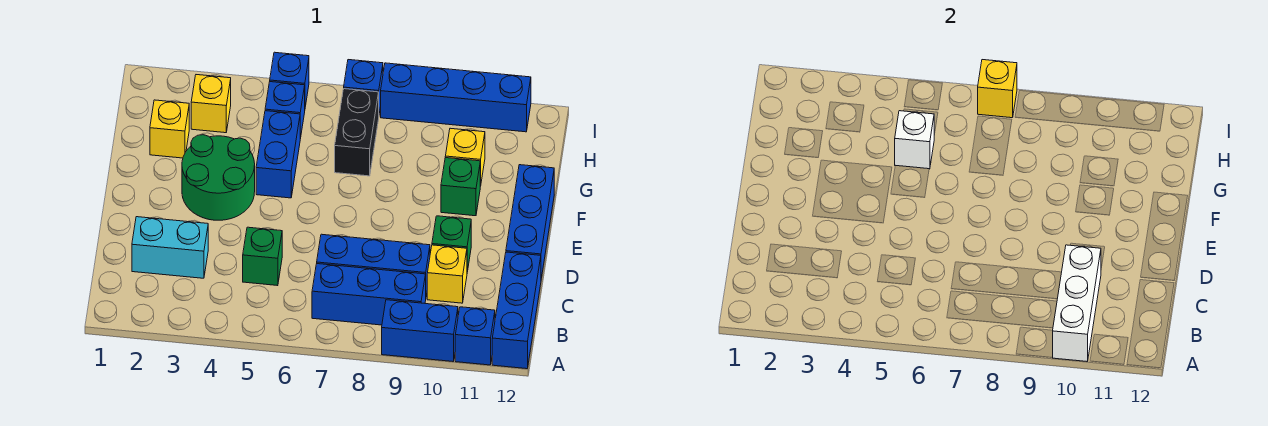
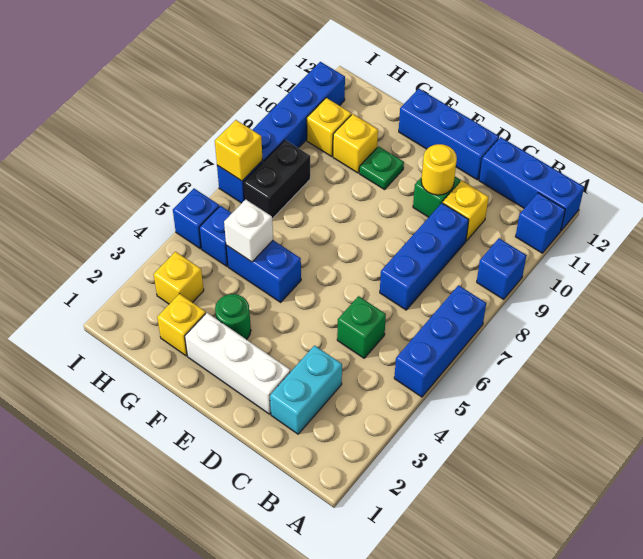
blue 1x2 brick [382,300,458,361] -> blue 1x1 brick [477,238,527,299]
white 1x3 brick [1053,245,1101,361] -> white 1x3 brick moved to [185,313,290,414]
blue 1x3 brick [312,264,426,325] -> blue 1x3 brick moved to [394,285,486,397]
none -> yellow 1x1 round brick [421,144,457,195]
green 2x2 round brick [182,135,255,220] -> green 1x1 round brick [215,294,251,340]
green 1x1 brick [441,158,480,216] -> green 1x1 plate [359,146,404,190]
black 1x2 brick [335,89,379,176] -> black 1x2 brick turned to [243,140,310,219]
none -> yellow 1x1 brick [307,98,351,156]

